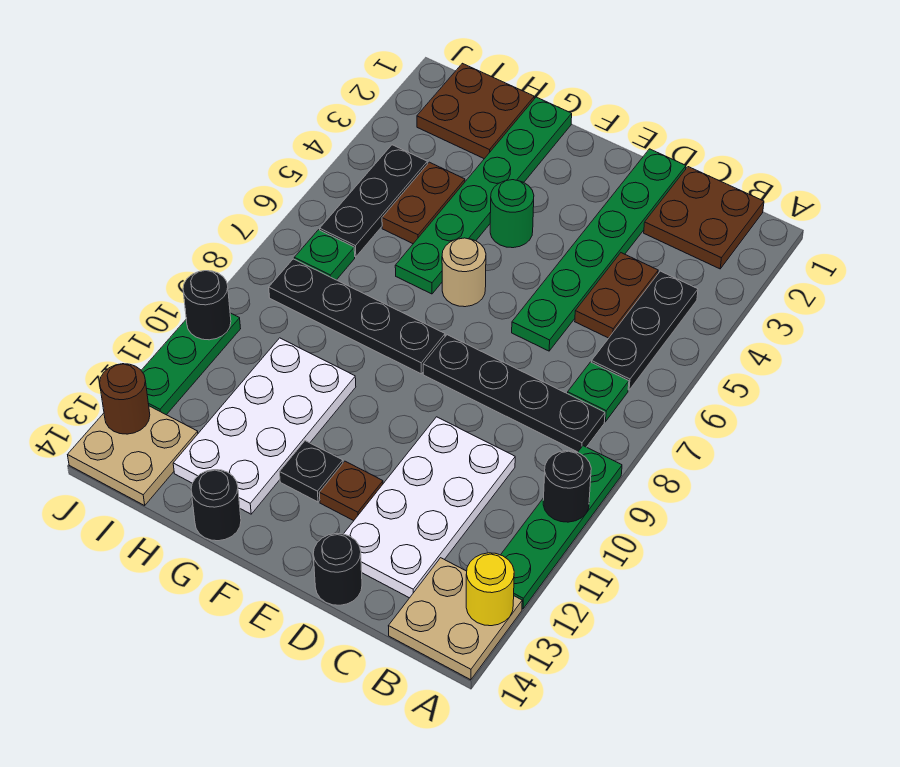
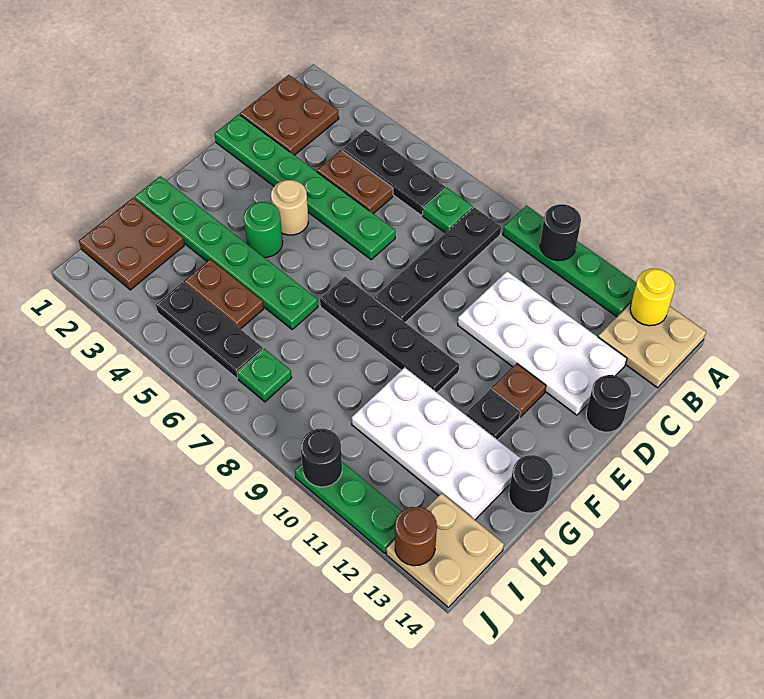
tan 1x1 round brick [442,238,486,307] -> tan 1x1 round brick moved to [271,180,308,235]
black 1x4 plate [269,259,445,374] -> black 1x4 plate turned to [320,277,459,392]

